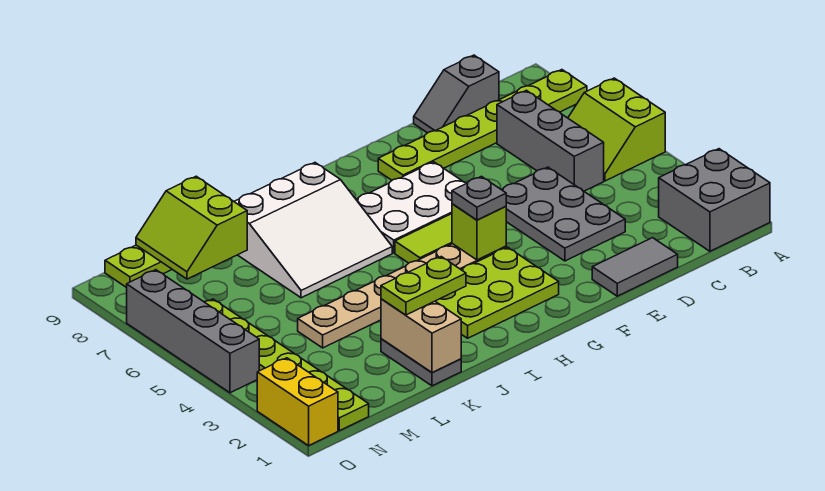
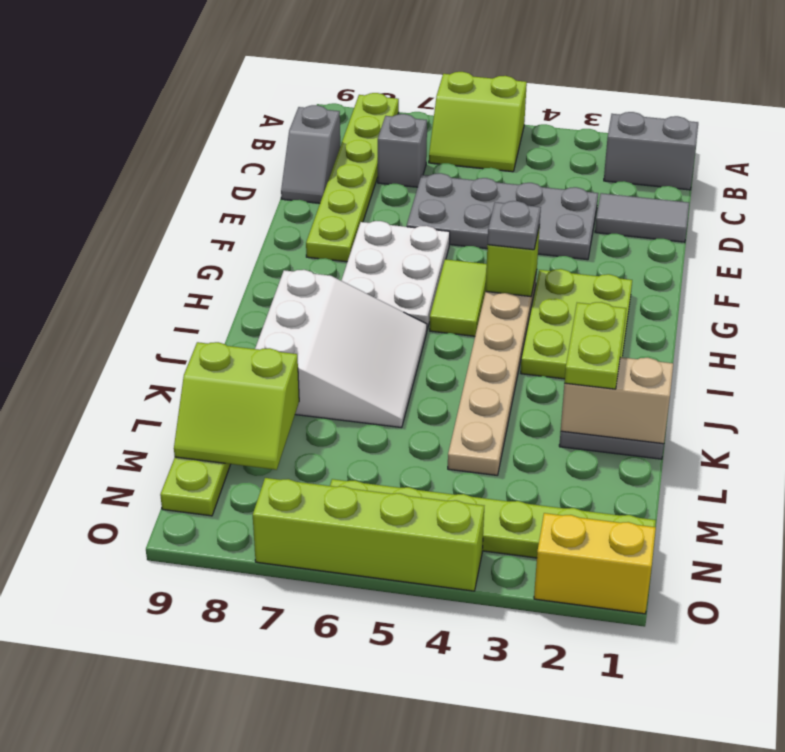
grey 2x2 brick [659,149,770,251] -> grey 1x2 brick [604,112,698,190]
grey 1x3 brick [497,90,604,191] -> grey 1x1 brick [378,114,427,187]
grey 1x2 tile [592,238,678,296] -> grey 1x2 tile turned to [595,193,689,242]
grey 2x3 plate [502,167,625,261] -> grey 2x4 plate [407,173,598,260]
grey 1x4 brick [127,270,259,393] -> lime 1x4 brick [253,478,484,591]

